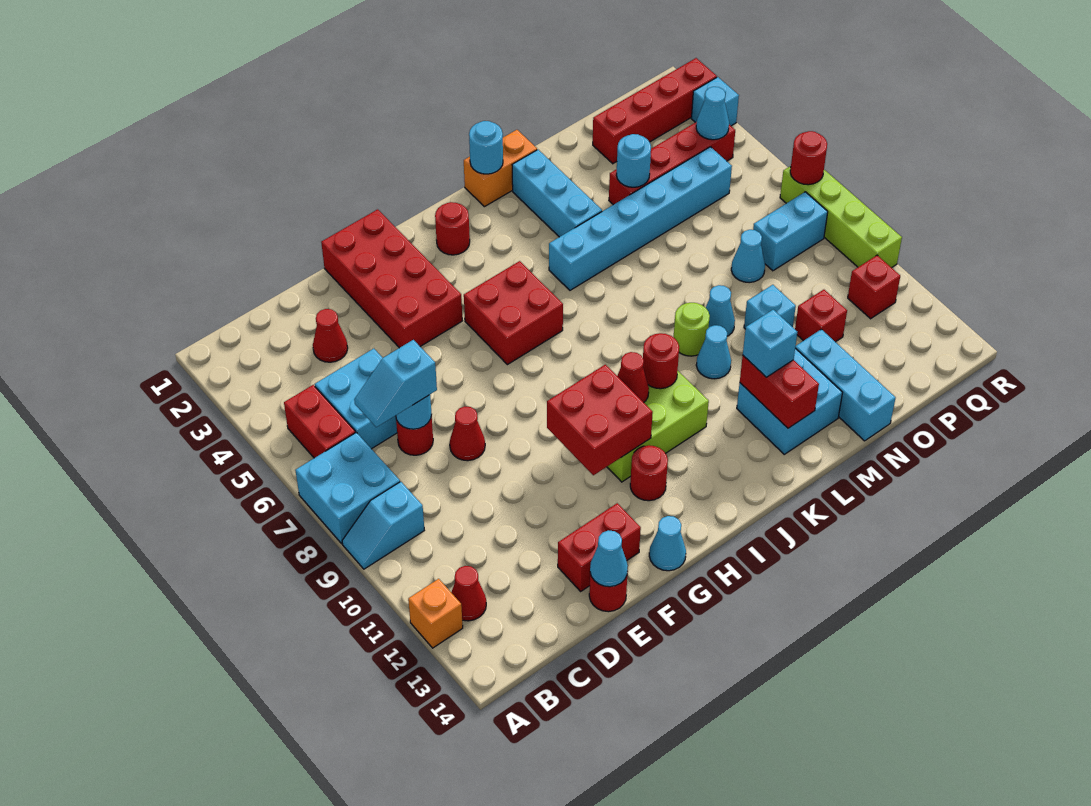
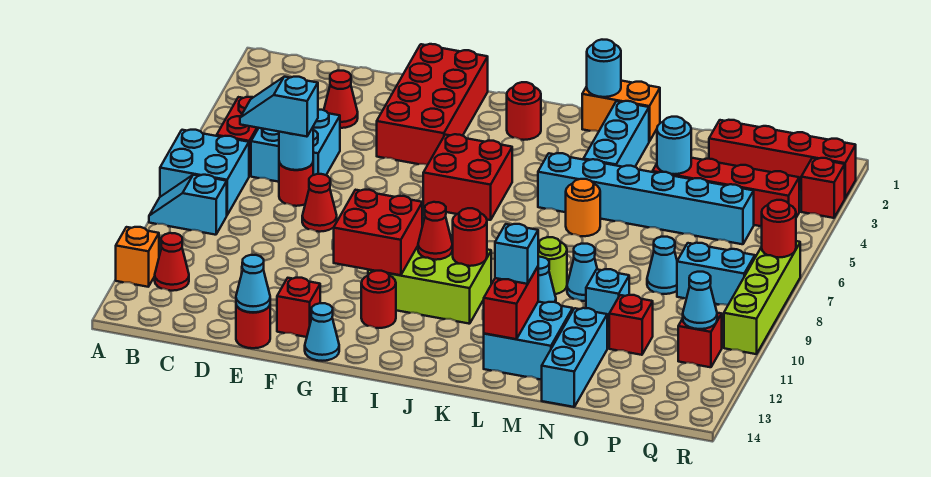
red 1x2 brick [558,503,641,591] -> red 1x1 brick [277,278,320,337]
none -> orange 1x1 round brick [566,179,600,236]
cyan 1x1 cone [696,87,729,140] -> cyan 1x1 cone moved to [683,272,717,329]
cyan 1x1 brick [691,77,739,126] -> red 1x1 brick [801,158,845,218]

